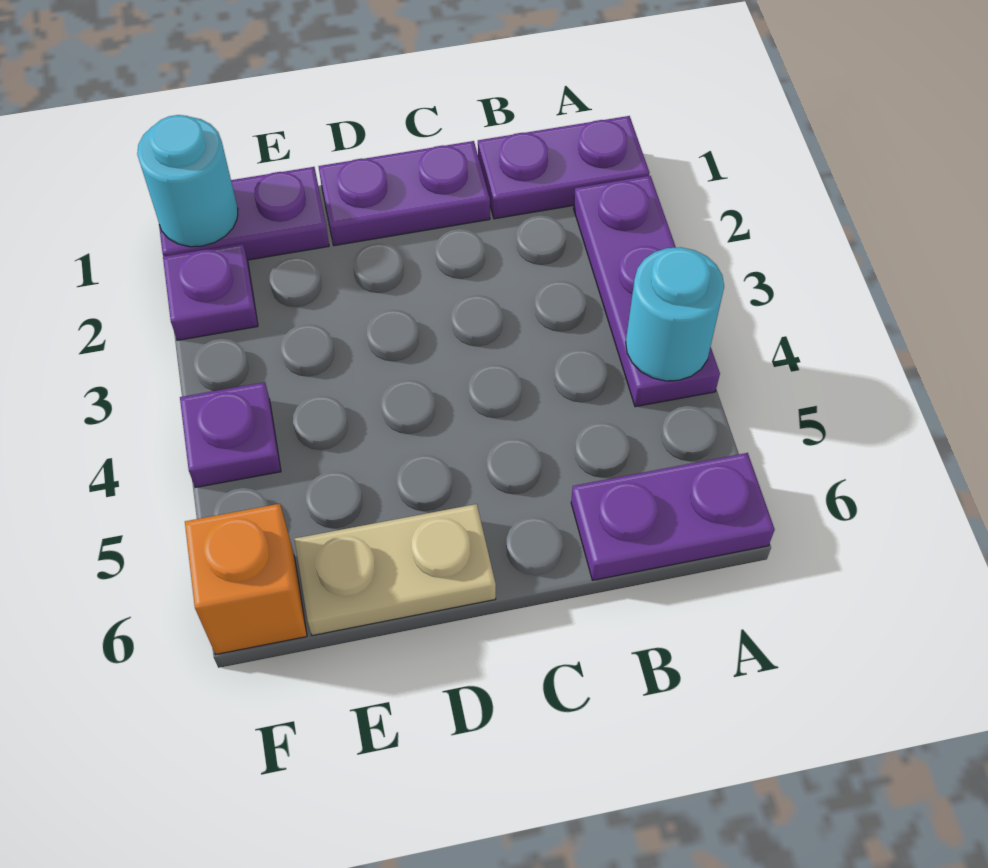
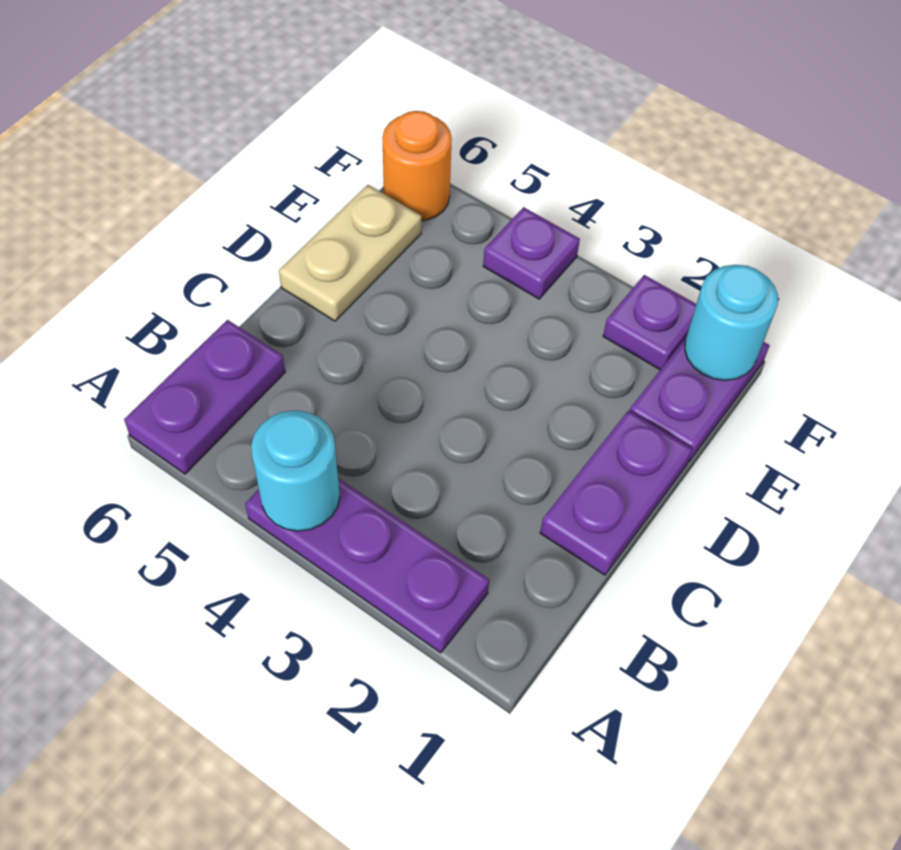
purple 1x2 plate [478,116,649,219] -> none
orange 1x1 brick [185,504,307,654] -> orange 1x1 round brick [382,111,452,221]

